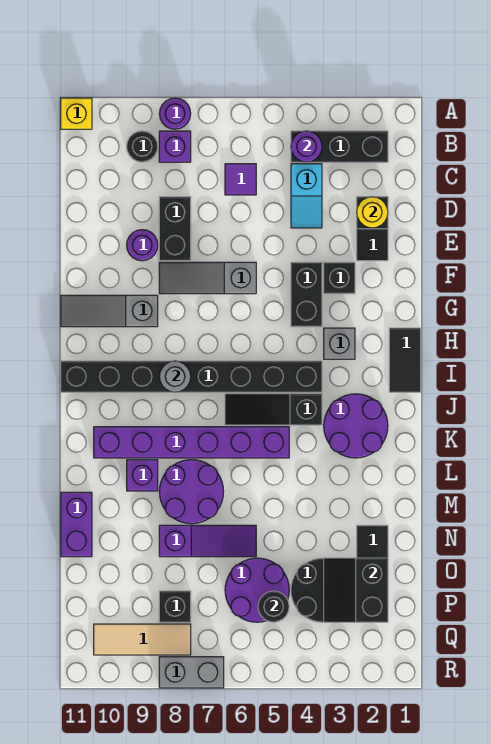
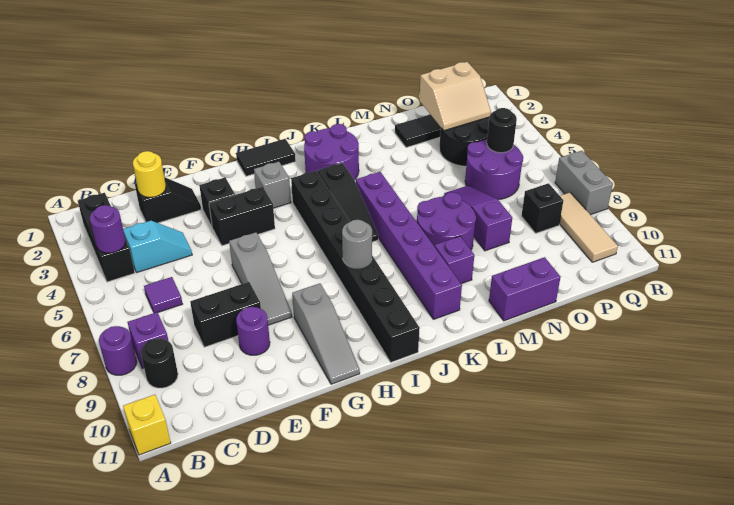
black 2x2 slope [324,558,388,622] -> tan 2x2 slope [419,62,491,131]

